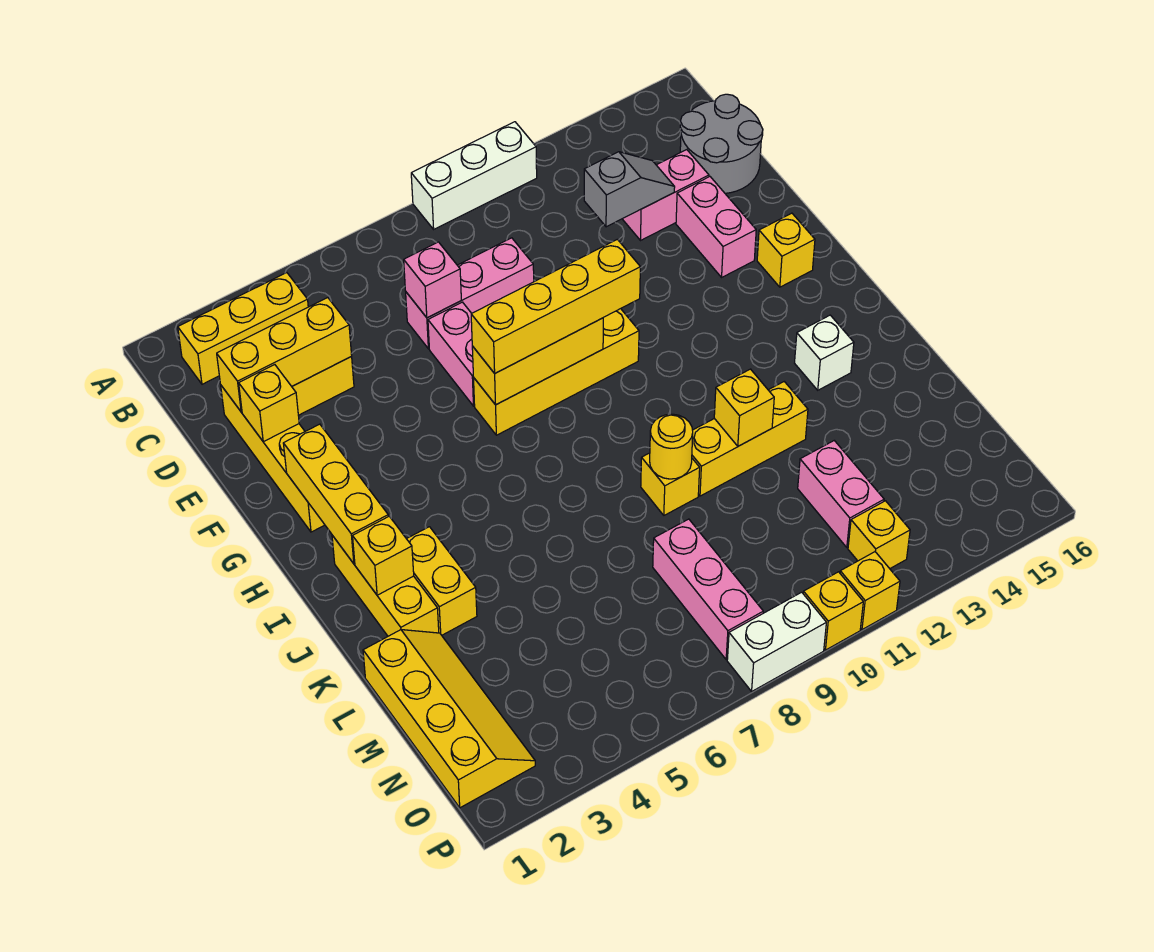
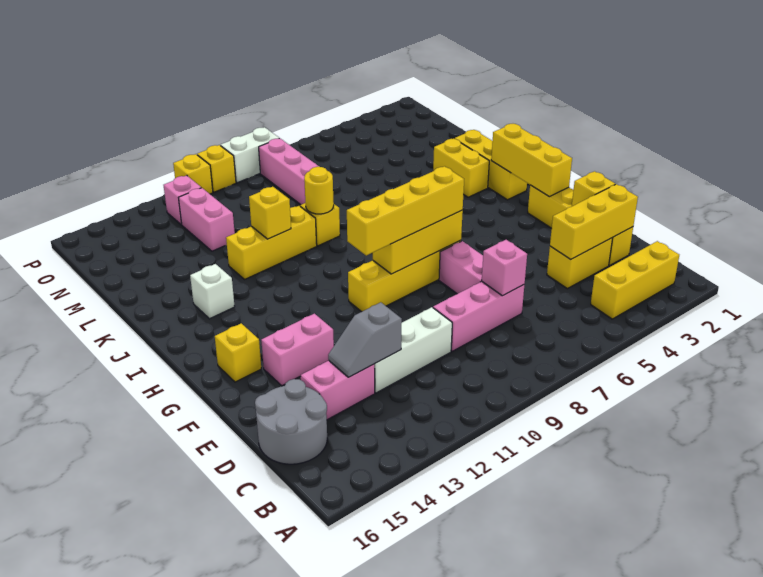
white 1x3 brick [411,122,537,229] -> white 1x3 brick moved to [374,307,452,393]
pink 1x2 brick [676,177,756,277] -> pink 1x2 brick turned to [261,314,334,386]
yellow 1x1 brick [353,516,414,595] -> none
yellow 2x4 slope [363,630,535,808] -> none
yellow 1x1 brick [848,501,910,569] -> pink 1x1 brick [164,176,201,225]

